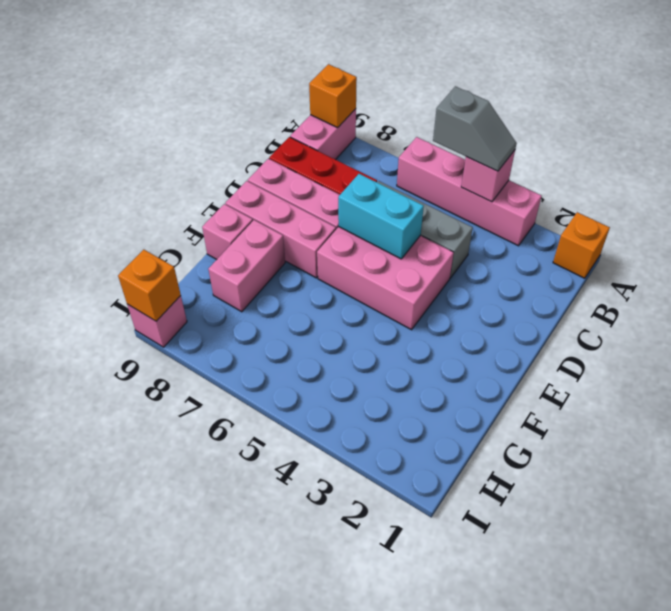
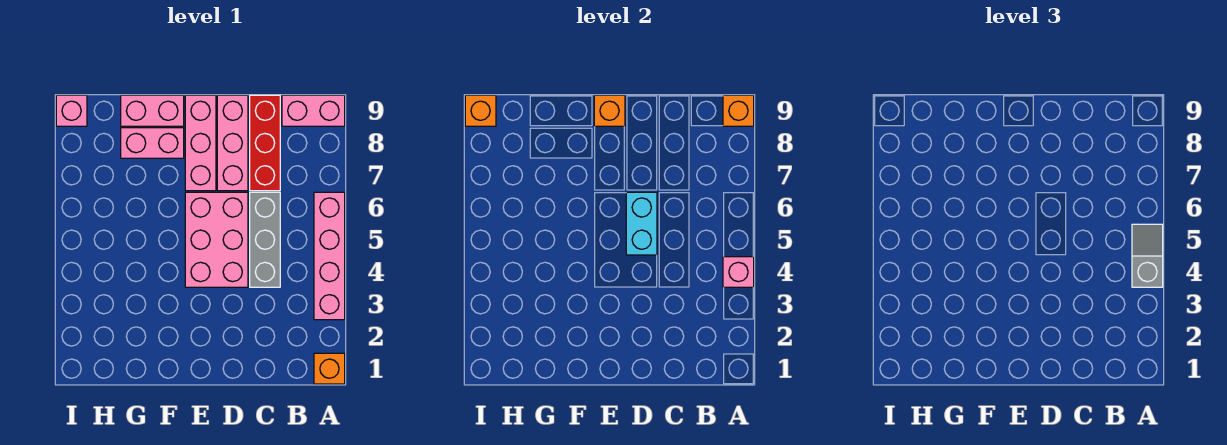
grey 1x2 slope [433,86,517,171] -> grey 1x2 slope turned to [1132,224,1163,287]
none -> orange 1x1 brick [594,95,625,126]
pink 1x1 brick [202,204,253,259] -> pink 1x2 brick [121,95,184,126]

